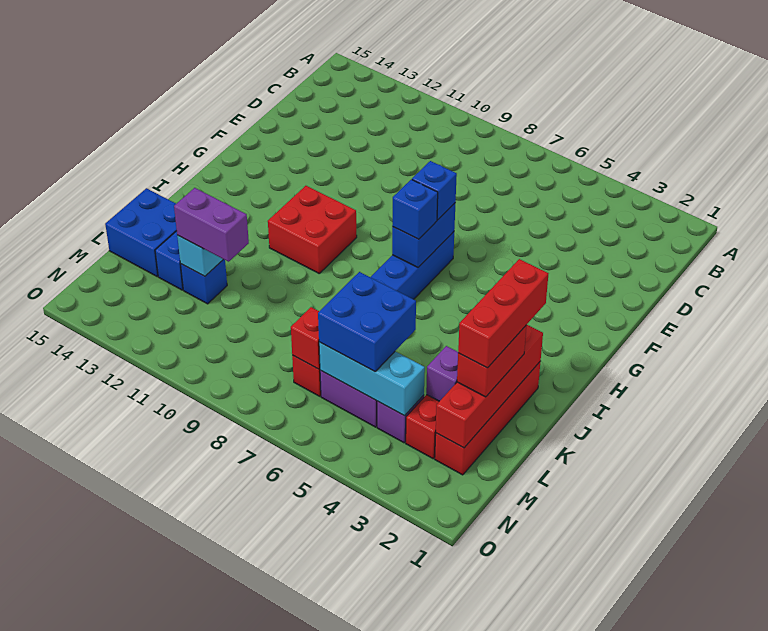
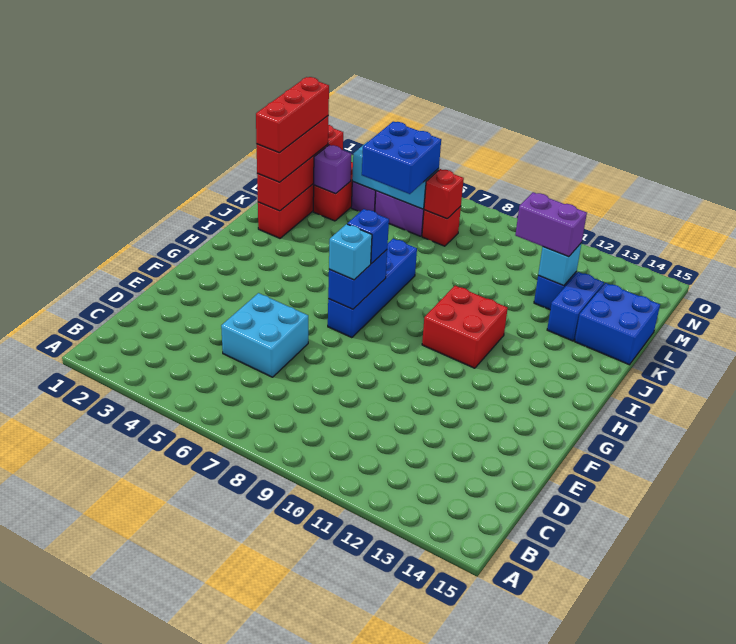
none -> cyan 2x2 brick [221,293,308,377]
blue 1x1 brick [412,161,457,220] -> cyan 1x1 brick [329,224,372,280]
red 1x2 brick [457,326,526,397] -> red 1x3 brick [257,116,328,182]

